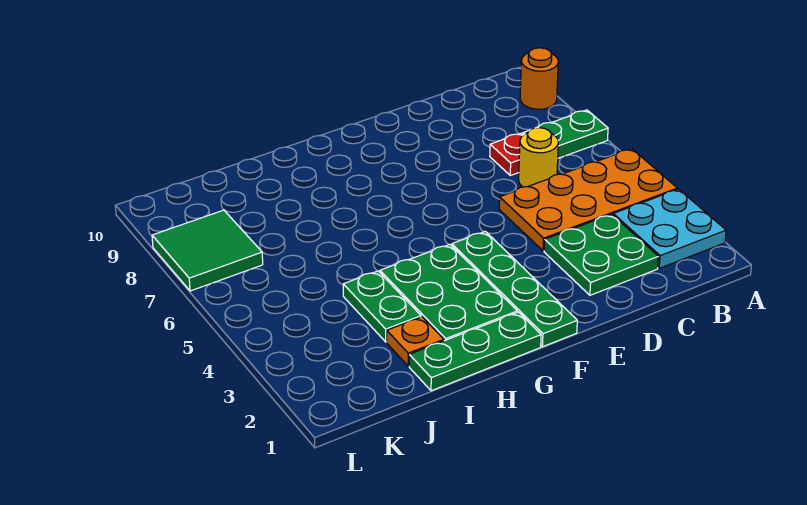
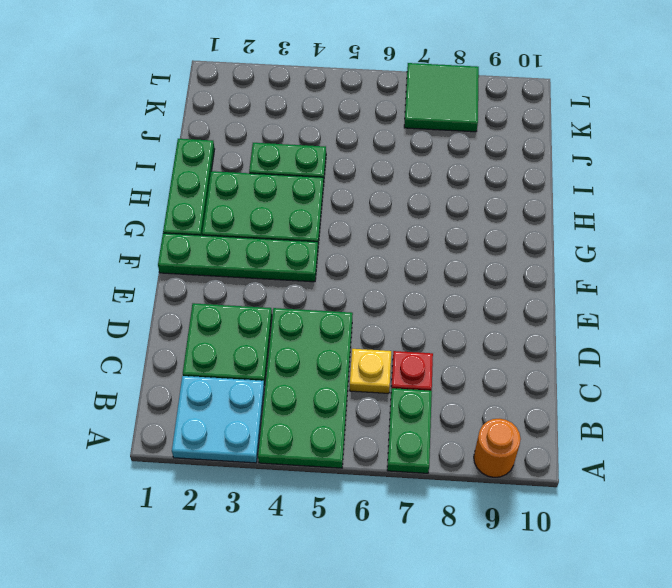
orange 2x4 plate [499,149,677,251] -> green 2x4 plate [258,308,353,468]
yellow 1x1 round brick [519,128,558,187] -> yellow 1x1 plate [350,349,391,393]
orange 1x1 plate [387,317,444,366] -> none

